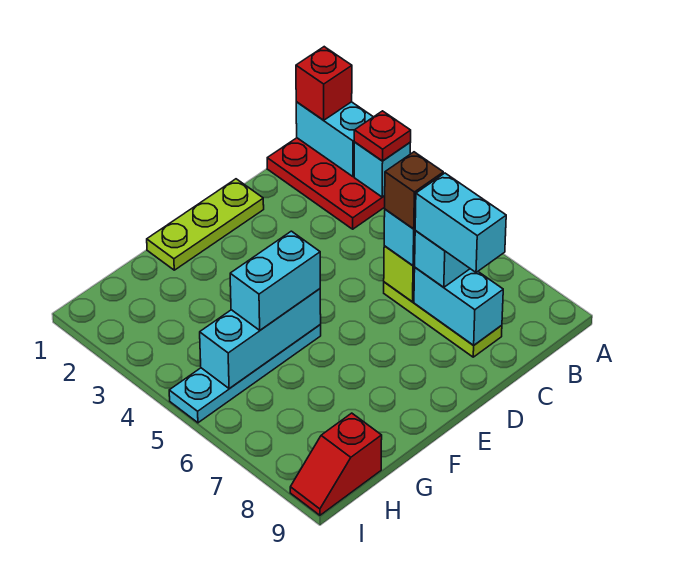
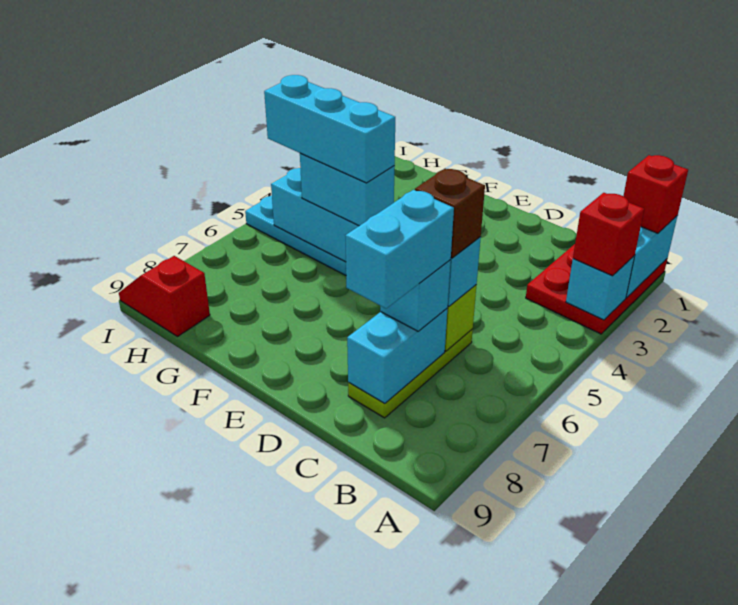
red 1x1 plate [354,111,411,161] -> red 1x1 brick [573,193,644,276]
lime 1x3 plate [147,179,264,270] -> none
none -> cyan 1x3 brick [264,75,395,183]

